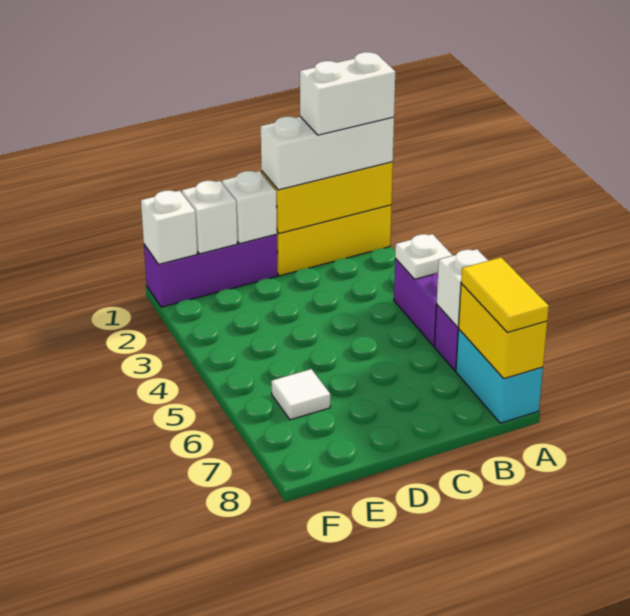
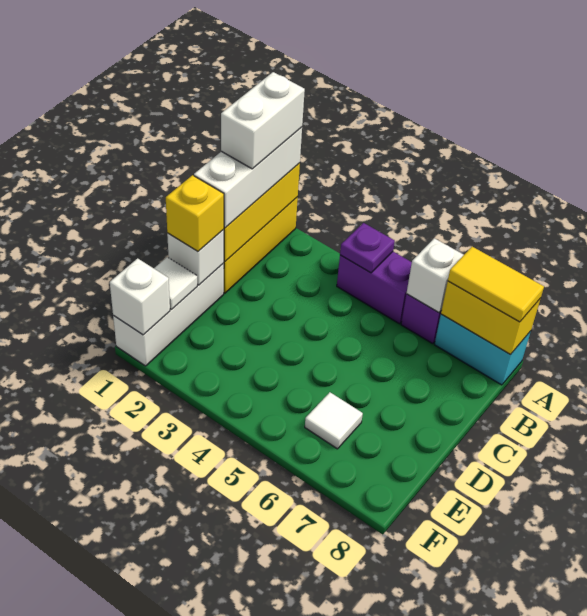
white 1x1 plate [395,234,452,279] -> purple 1x1 plate [340,223,395,273]
purple 1x3 brick [144,234,278,307] -> white 1x3 brick [113,263,224,366]
none -> yellow 1x1 brick [166,175,224,251]
white 1x1 brick [182,181,237,254] -> white 1x1 tile [154,257,197,309]

